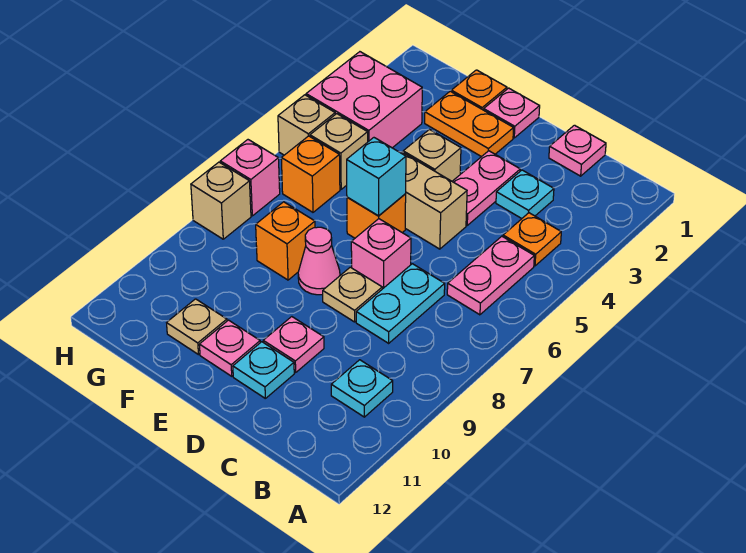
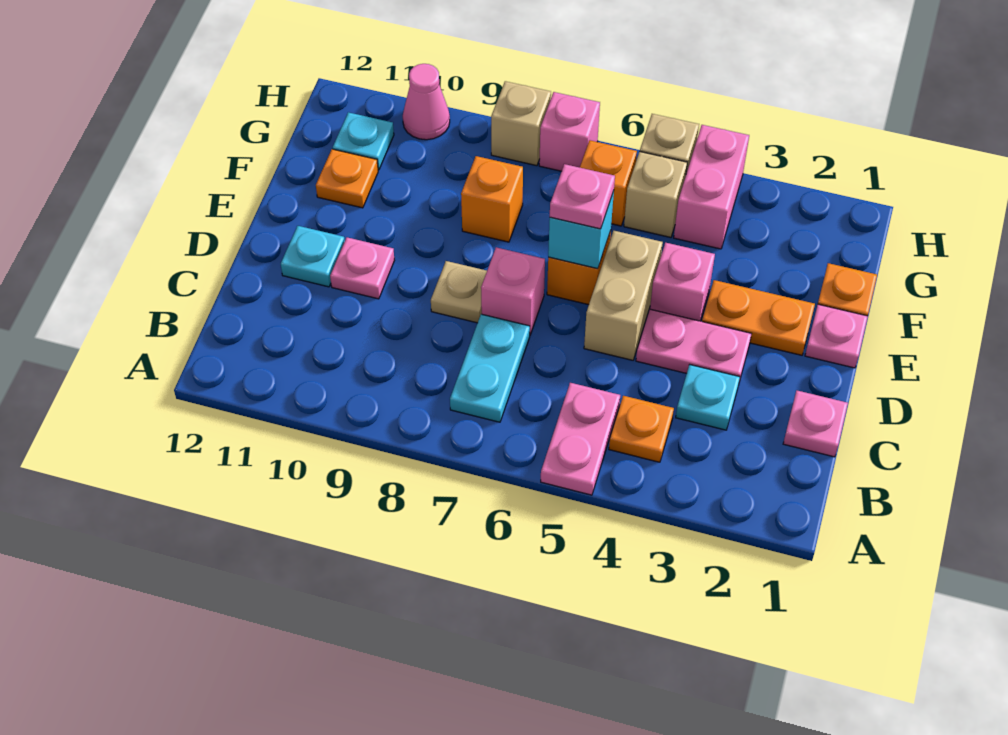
pink 1x2 plate [447,236,534,315] -> pink 1x2 plate turned to [541,383,620,495]
cyan 1x1 plate [331,360,393,417] -> cyan 1x1 plate moved to [333,112,394,170]
cyan 1x2 plate [356,264,445,343] -> cyan 1x2 plate turned to [450,314,530,422]
orange 1x2 plate [425,91,514,157] -> orange 1x2 plate turned to [702,280,815,355]
tan 1x1 brick [403,130,461,181] -> pink 1x1 brick [650,243,715,321]
pink 1x1 cone [298,227,340,295] -> pink 1x1 cone moved to [403,64,450,140]
pink 1x1 plate [199,320,260,376] -> pink 1x1 plate moved to [550,164,615,229]
tan 1x1 plate [167,299,227,355] -> orange 1x1 plate [316,149,378,208]
pink 2x2 brick [306,52,422,148] -> pink 1x2 brick [674,125,749,249]

